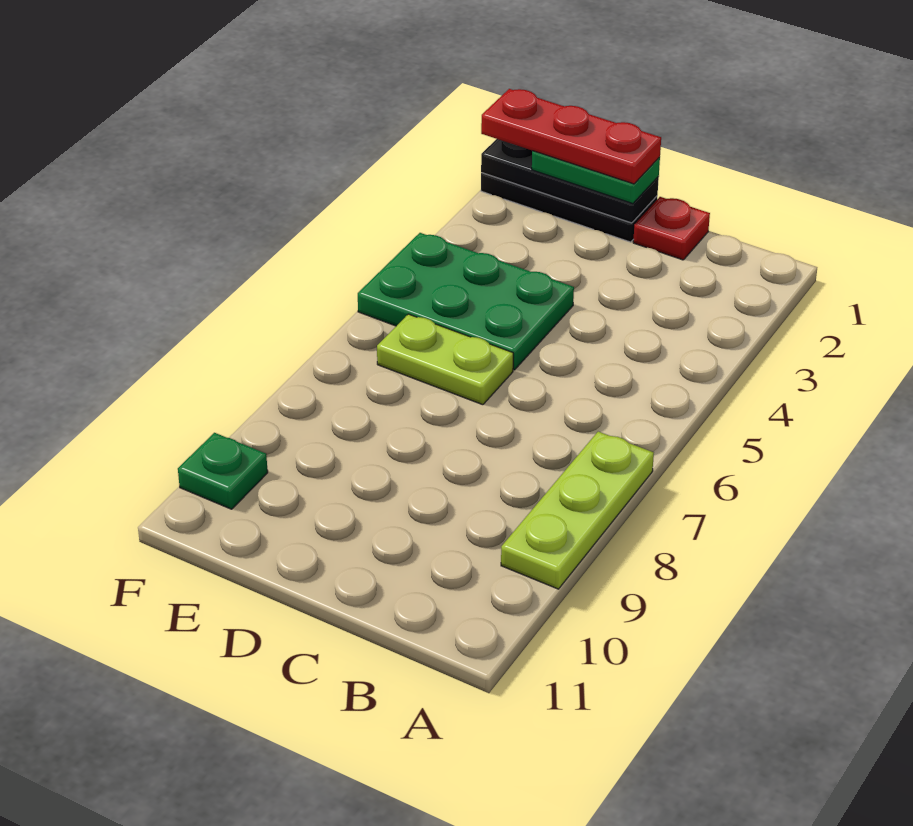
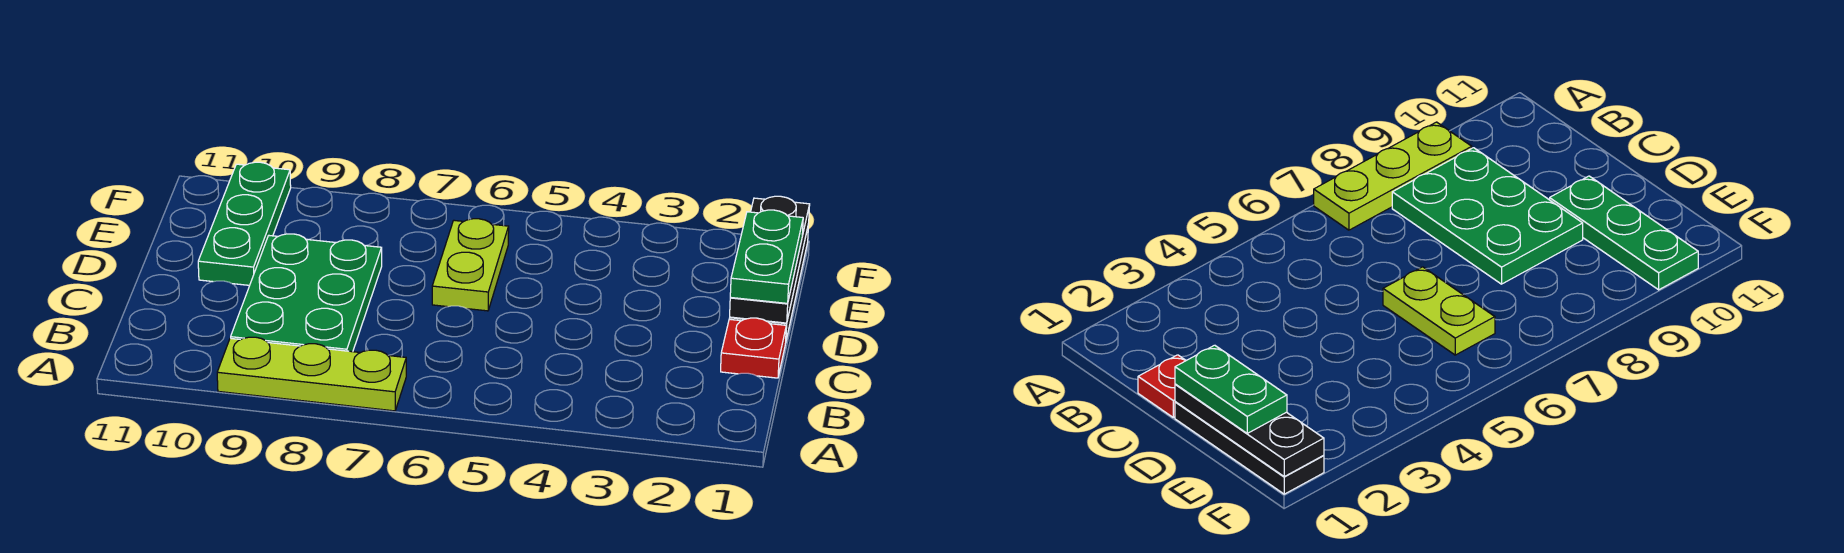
red 1x3 plate [481,89,661,184] -> none
green 2x3 plate [358,233,574,370] -> green 2x3 plate moved to [231,234,382,352]
green 1x1 plate [178,433,268,509] -> green 1x3 plate [198,162,291,285]

